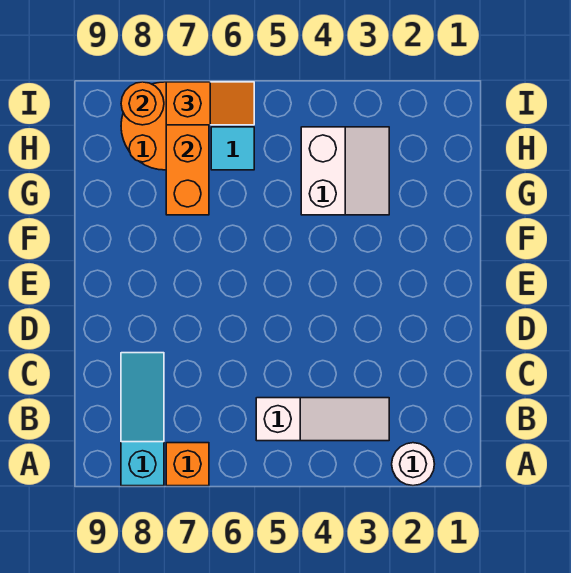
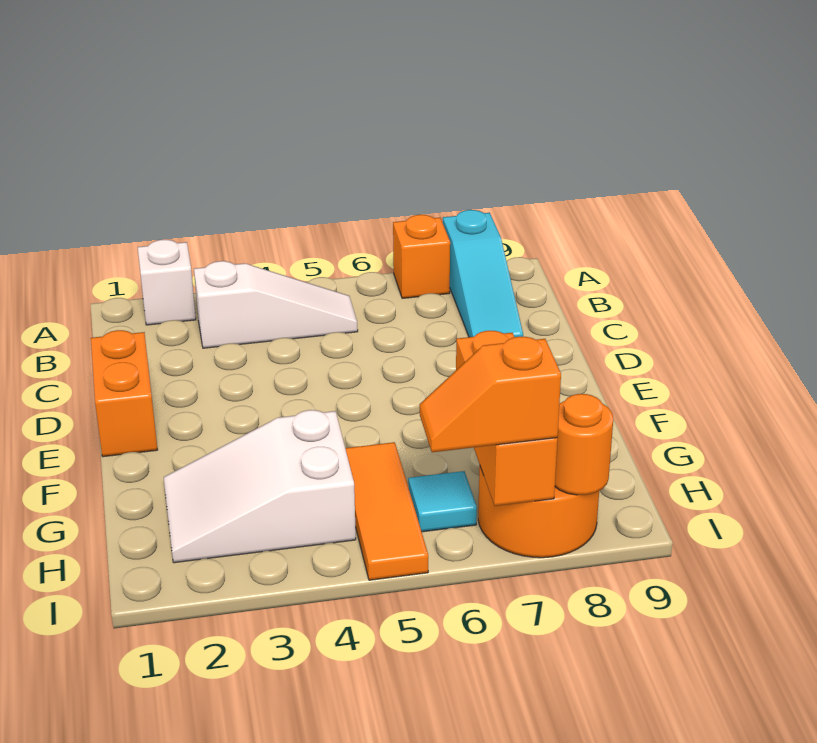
white 1x1 round brick [392,443,434,486] -> white 1x1 brick [138,240,196,325]
white 1x3 slope [256,398,389,441] -> white 1x3 slope turned to [194,261,358,348]
none -> orange 1x2 brick [91,330,158,457]
white 2x2 slope [301,127,389,215] -> white 2x3 slope [164,410,356,563]
none -> orange 1x3 tile [345,442,428,580]

